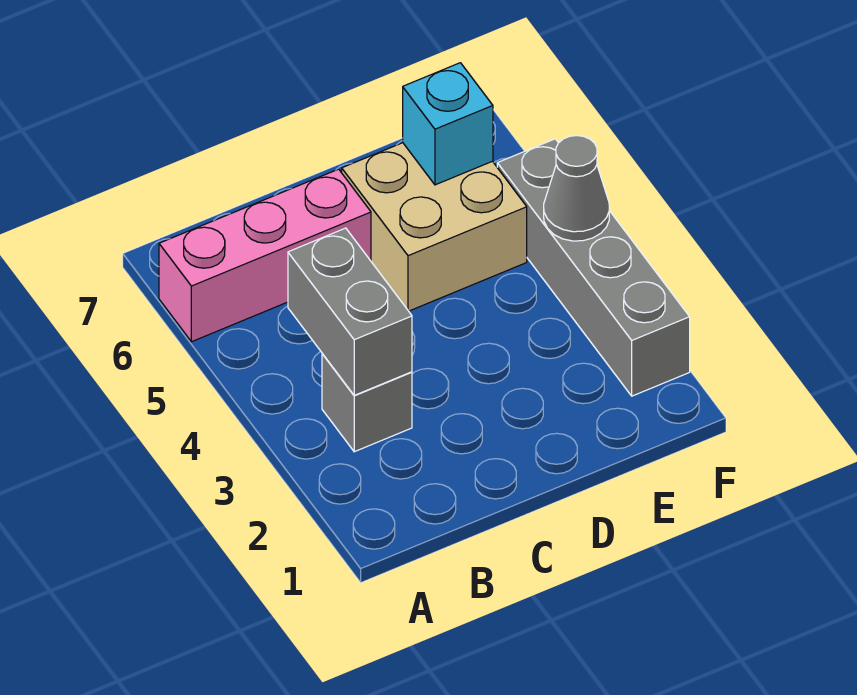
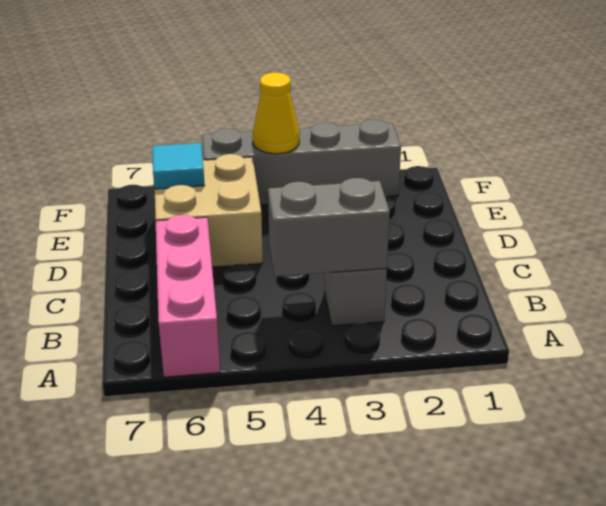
cyan 1x1 brick [403,63,493,185] -> cyan 1x1 tile [152,143,205,189]
grey 1x1 cone [544,136,609,241] -> yellow 1x1 cone [253,72,300,154]

